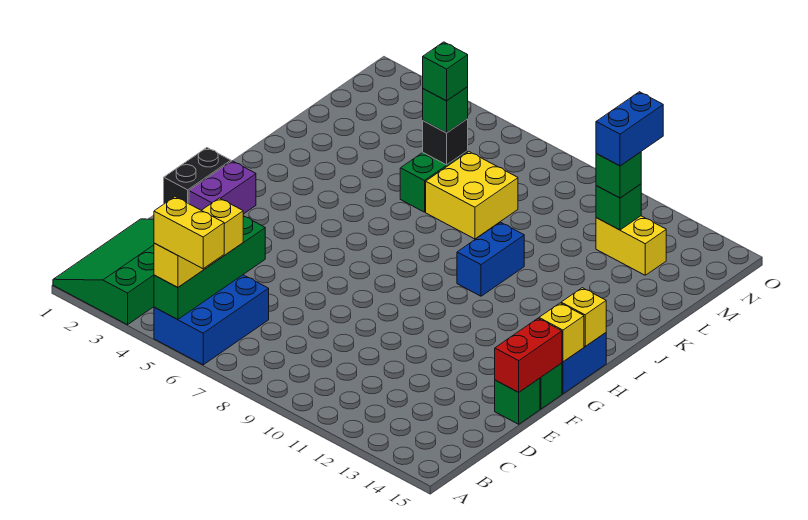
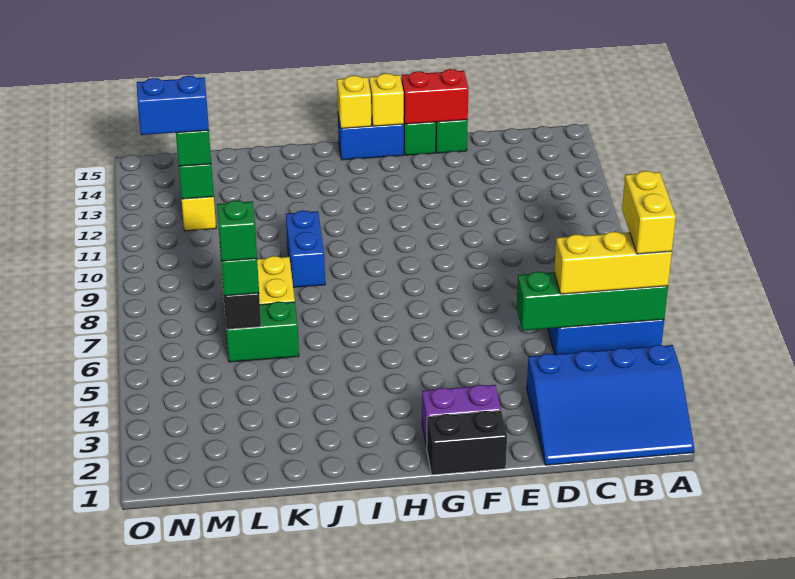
green 3x4 slope [53,219,154,325] -> blue 3x4 slope [527,345,694,465]
blue 1x2 brick [457,222,524,296] -> blue 1x2 brick turned to [286,210,325,287]

